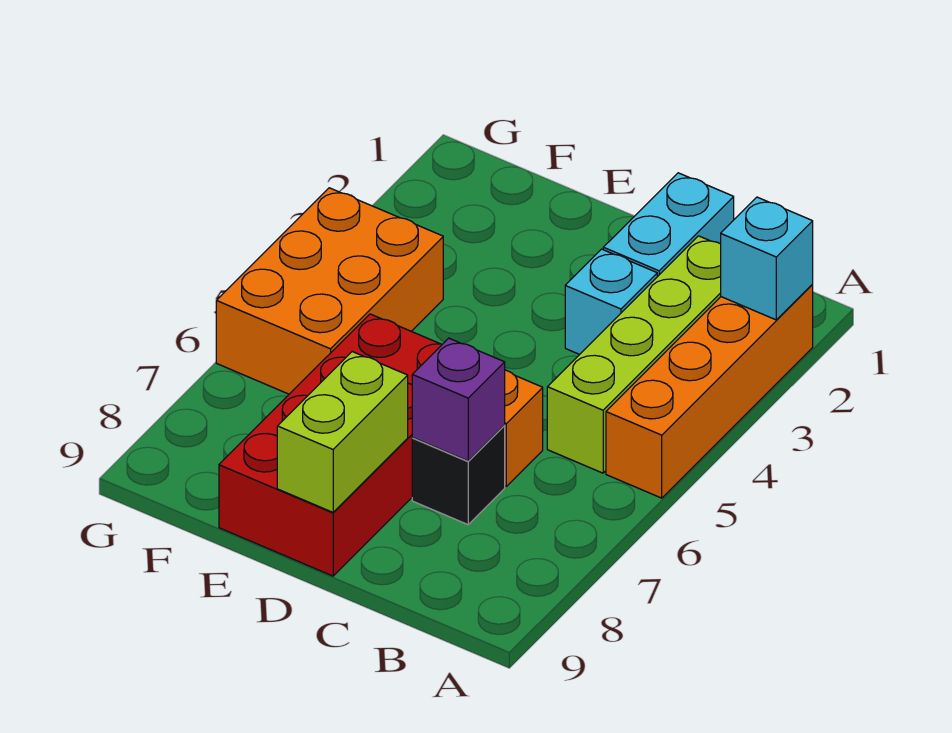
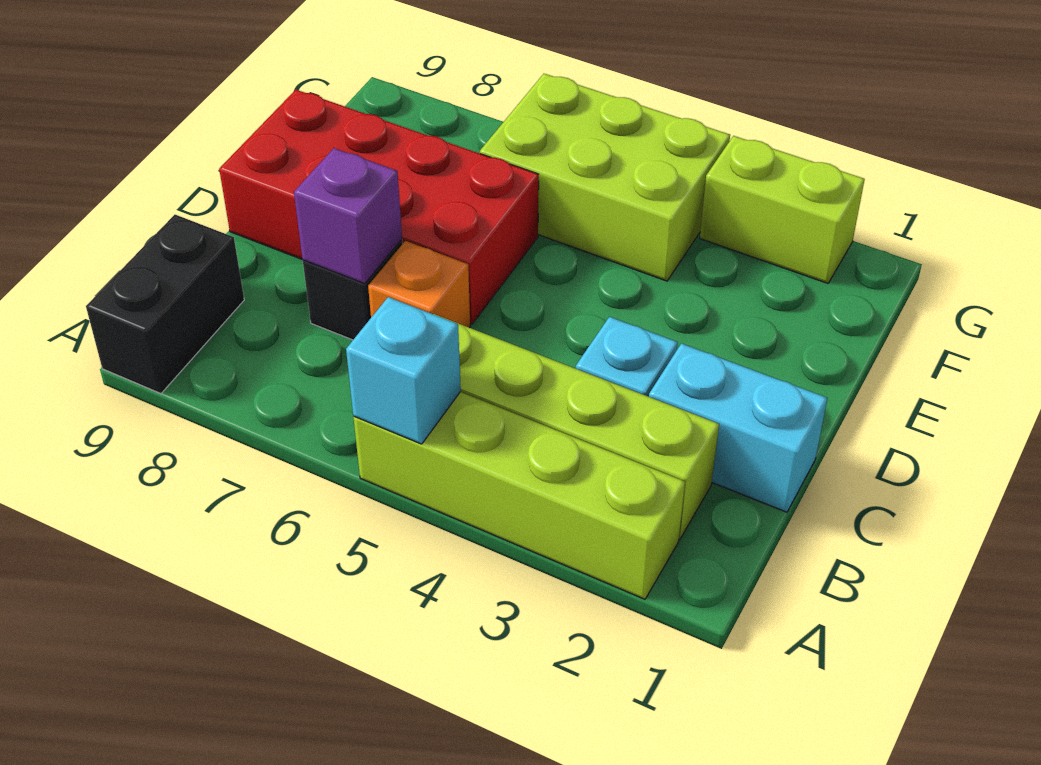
orange 1x4 brick [606,285,813,498] -> lime 1x4 brick [353,392,685,599]
cyan 1x1 brick [721,197,813,320] -> cyan 1x1 brick moved to [346,297,461,444]
none -> black 1x2 brick [86,215,244,394]
lime 1x2 brick [277,352,408,512] -> lime 1x2 brick moved to [700,136,865,283]
orange 2x3 brick [216,188,443,394] -> lime 2x3 brick [480,74,730,281]

